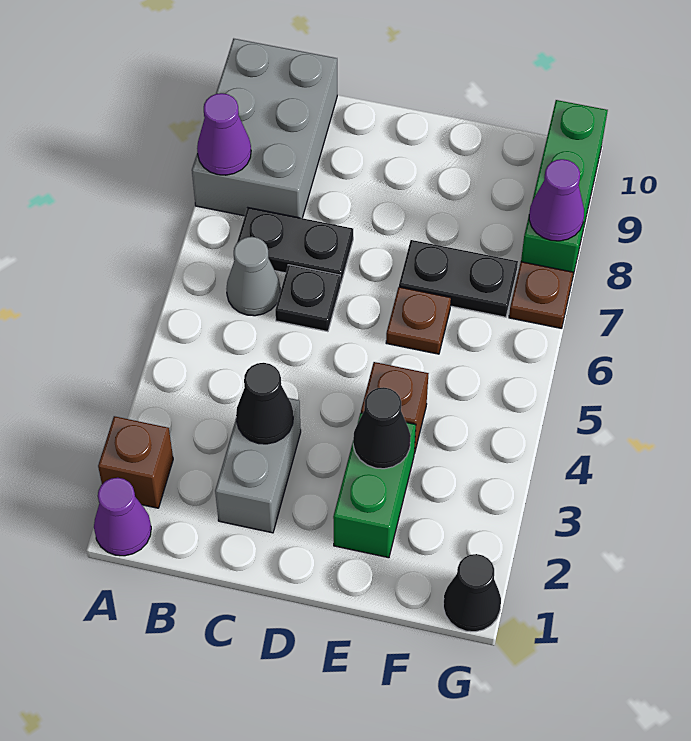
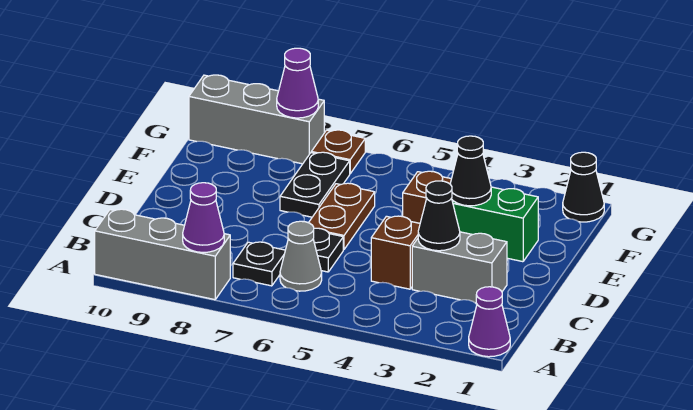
brown 1x1 brick [98,416,173,508] -> brown 1x1 brick moved to [371,216,420,289]
grey 2x3 brick [192,39,337,218] -> grey 1x3 brick [95,209,230,300]
black 1x2 plate [237,208,353,284] -> black 1x1 plate [233,242,285,286]
brown 1x1 plate [386,287,451,354] -> brown 1x2 plate [309,183,375,250]
green 1x3 brick [521,100,608,275] -> grey 1x3 brick [189,75,324,164]

